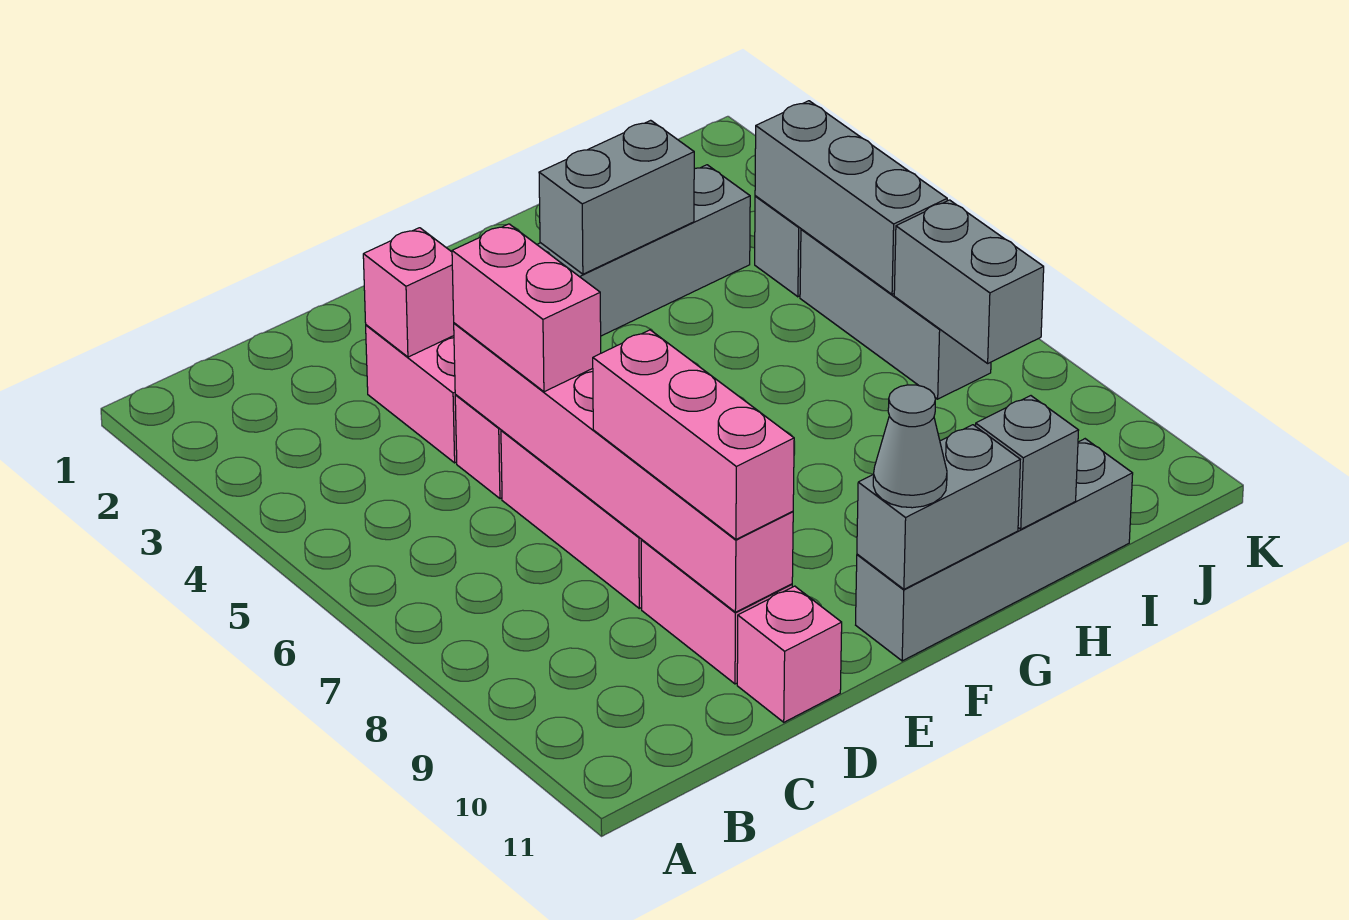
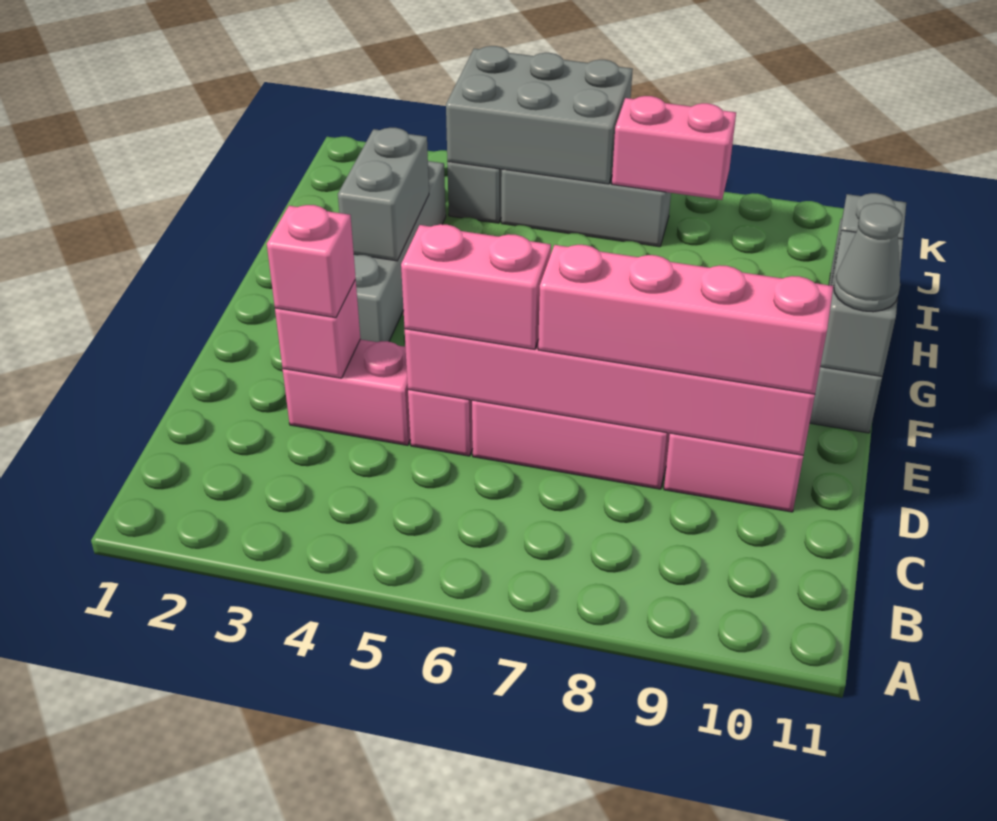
pink 1x3 brick [593,330,794,539] -> pink 1x4 brick [538,245,833,394]
pink 1x1 brick [737,586,842,722] -> pink 1x1 brick moved to [267,205,356,318]
grey 1x3 brick [755,101,947,294] -> grey 2x3 brick [446,46,633,184]
grey 1x2 brick [894,200,1044,363] -> pink 1x2 brick [612,96,736,200]

